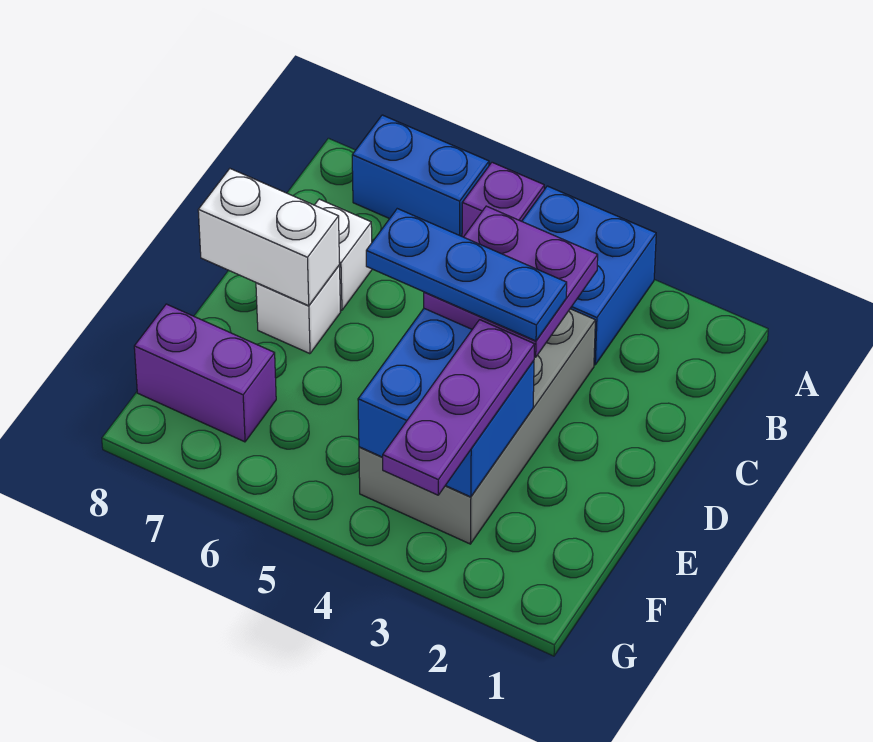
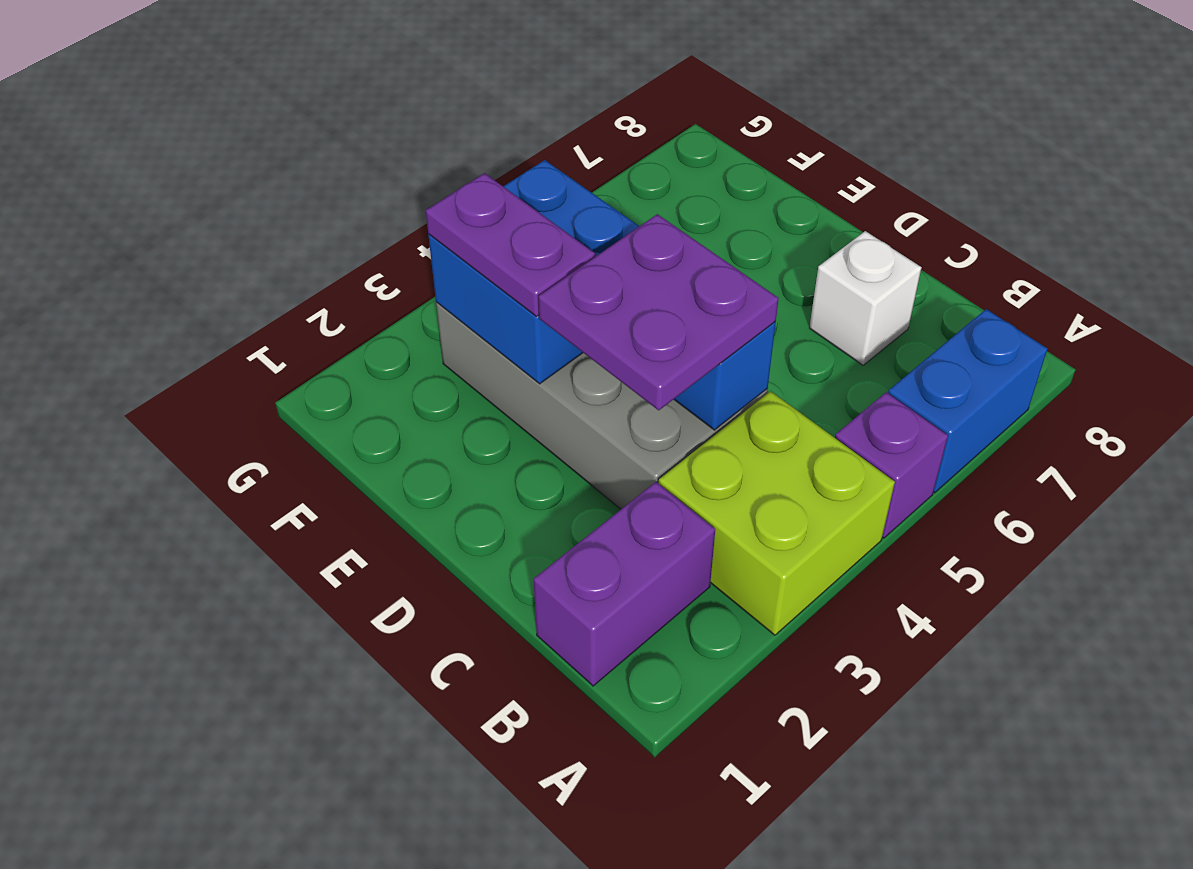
blue 2x2 brick [522,186,656,365] -> lime 2x2 brick [659,391,895,635]
blue 1x3 plate [366,209,567,341] -> none
white 1x1 brick [256,265,341,354] -> none
white 1x2 brick [198,169,340,306] -> none
purple 1x3 plate [383,320,535,495] -> purple 1x2 plate [426,173,595,317]
purple 1x2 brick [134,304,276,442] -> purple 1x2 brick moved to [534,482,715,686]

